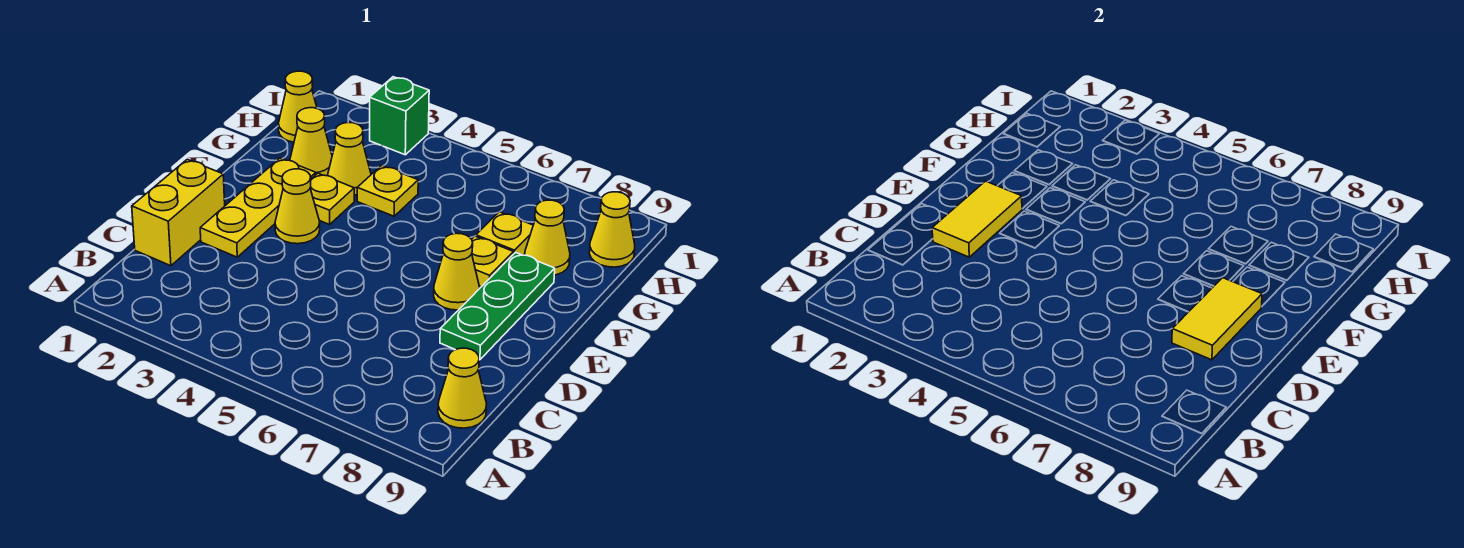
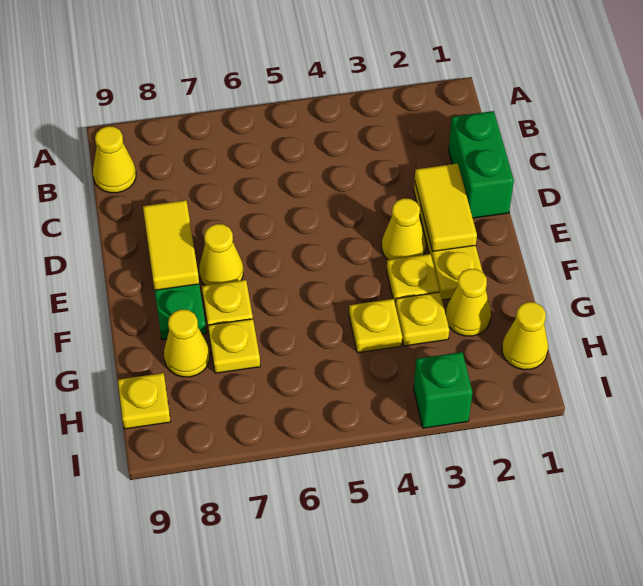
yellow 1x2 brick [132,159,225,266] -> green 1x2 brick [449,111,514,218]
yellow 1x1 cone [328,123,371,195] -> yellow 1x1 plate [395,292,449,346]
yellow 1x1 cone [589,192,635,267] -> yellow 1x1 plate [118,373,171,429]

